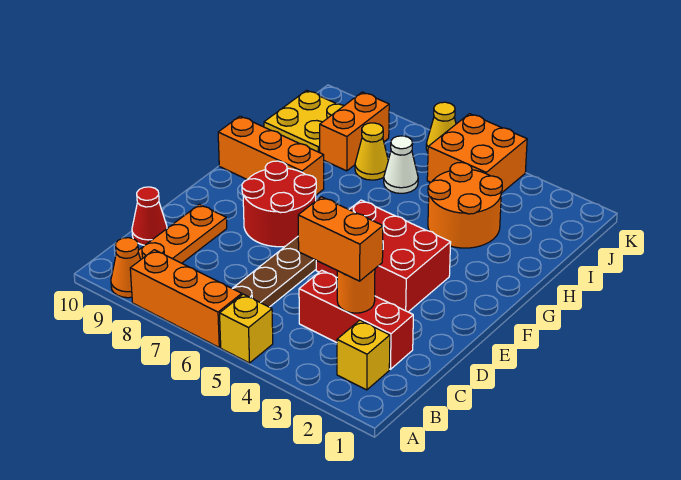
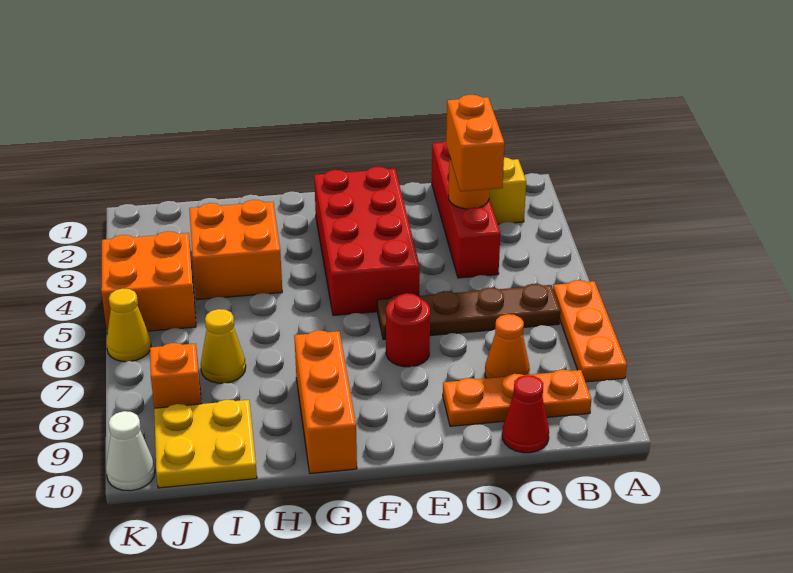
yellow 1x1 brick [220,294,273,363] -> none
orange 1x3 brick [130,250,242,347] -> orange 1x3 plate [553,280,627,382]
orange 1x1 cone [111,238,141,298] -> orange 1x1 cone moved to [485,314,530,378]
red 1x3 brick [299,270,413,369] -> red 1x4 brick [432,141,500,278]
red 2x3 brick [316,200,451,312] -> red 2x4 brick [314,167,420,316]
red 2x2 round brick [242,161,316,247] -> red 1x1 round brick [386,293,430,367]
orange 2x2 round brick [428,162,502,248] -> orange 2x2 brick [189,200,282,300]
white 1x1 cone [384,136,418,193] -> white 1x1 cone moved to [106,411,155,491]
orange 1x2 brick [320,92,389,171] -> orange 1x1 brick [150,343,201,408]

